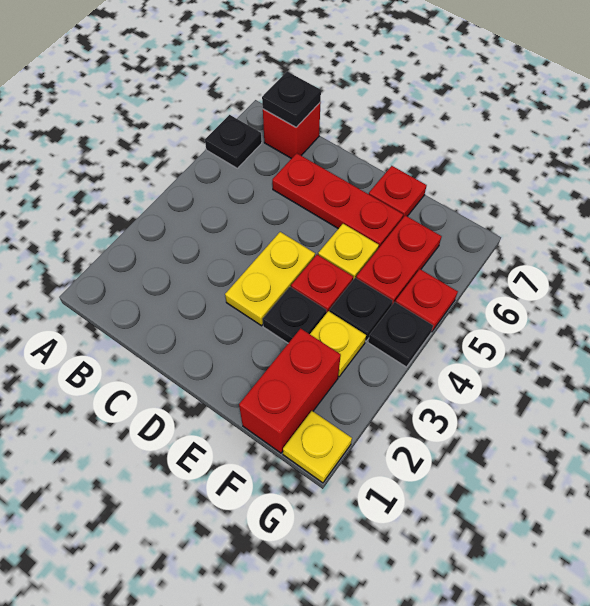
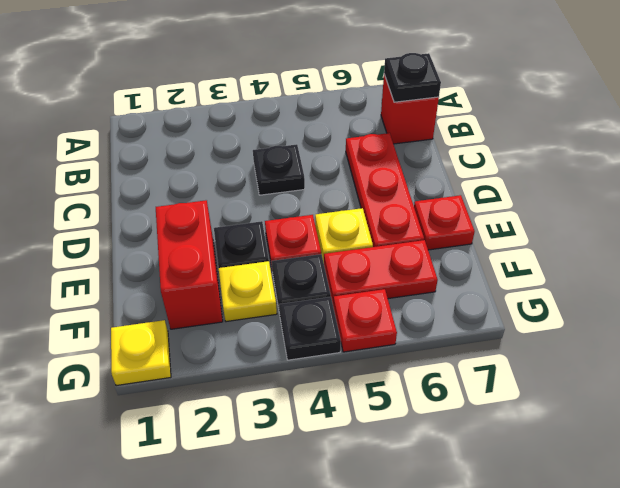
black 1x1 plate [205,115,262,168] -> black 1x1 plate moved to [253,144,305,195]
yellow 1x2 plate [225,232,315,326] -> none
red 1x2 brick [239,328,341,453] -> red 1x2 brick turned to [156,200,223,329]

